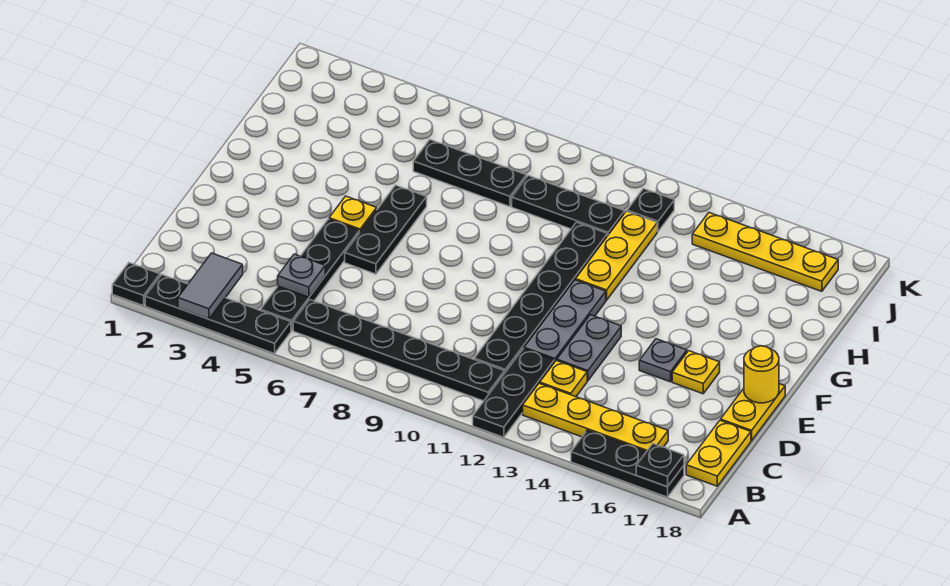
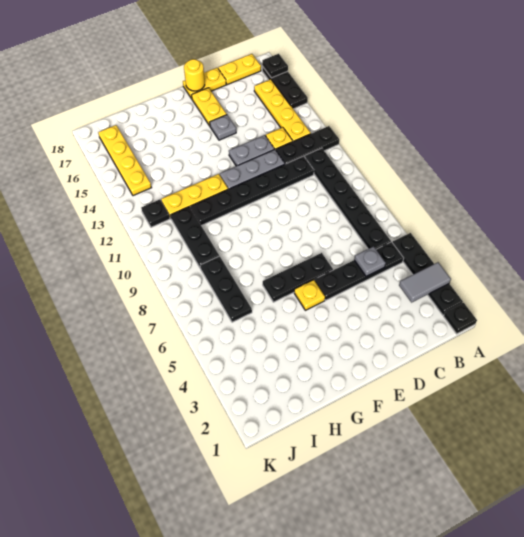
yellow 1x1 plate [672,351,720,394] -> yellow 1x2 plate [192,88,227,126]

